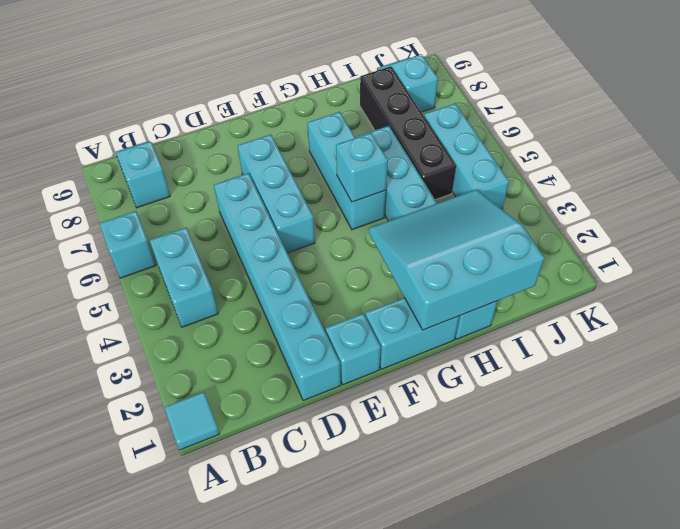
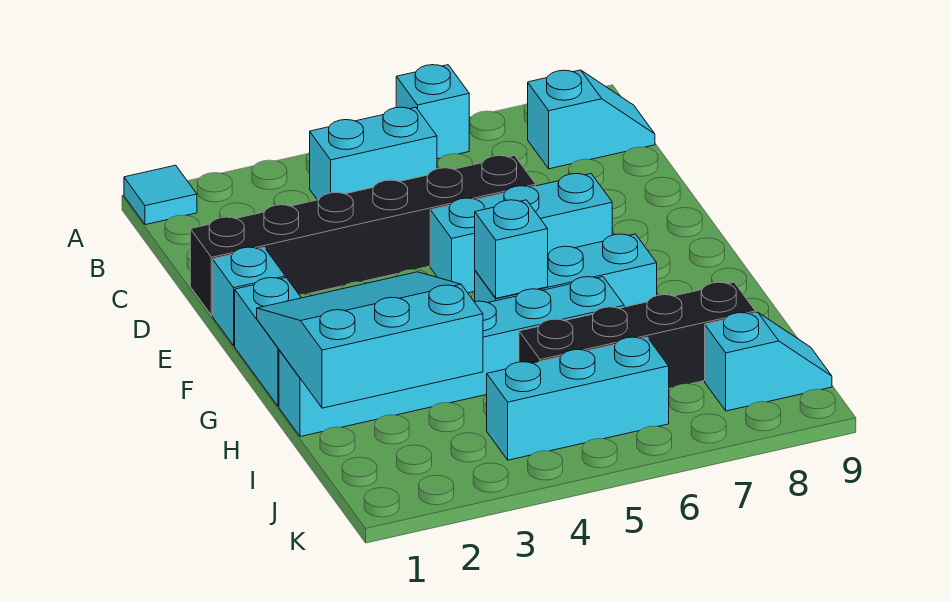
cyan 1x6 brick [214,173,341,401] -> black 1x6 brick [190,156,536,315]
cyan 3x3 slope [369,189,544,330] -> cyan 3x3 slope turned to [257,272,483,408]

